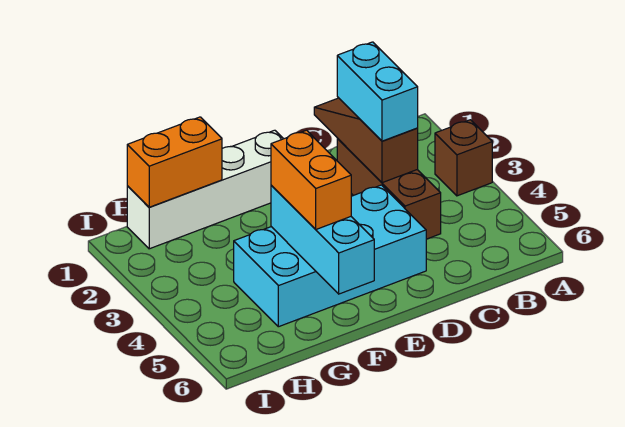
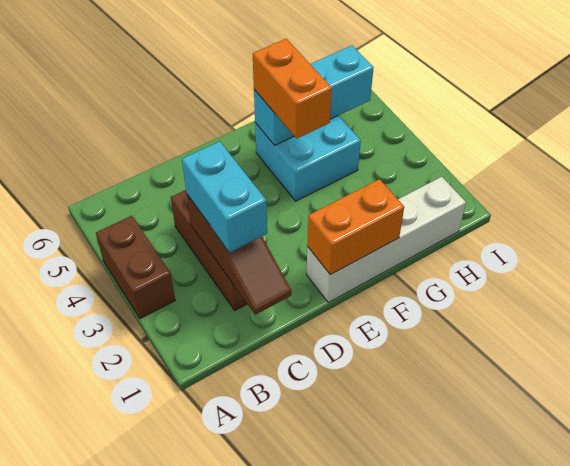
brown 1x1 brick [435,120,492,196] -> brown 1x2 brick [96,216,175,319]
cyan 2x4 brick [234,185,426,327] -> cyan 2x2 brick [255,116,361,201]
cyan 1x3 brick [271,185,374,294] -> cyan 1x3 brick turned to [254,46,374,145]
orange 1x2 brick [127,117,222,207] -> orange 1x2 brick moved to [307,179,404,275]

